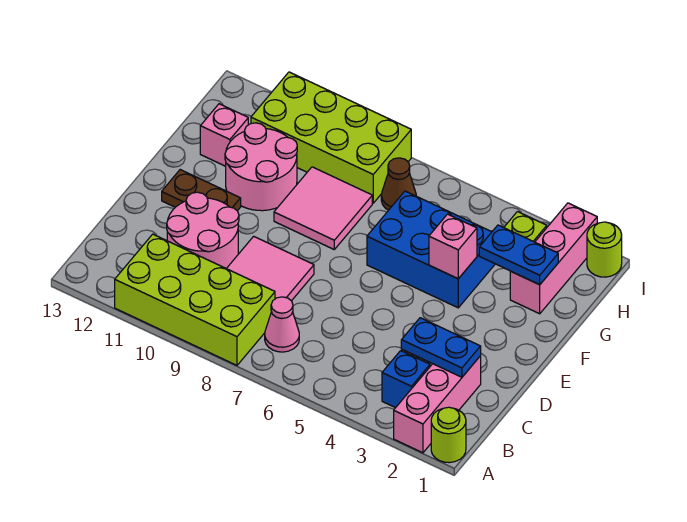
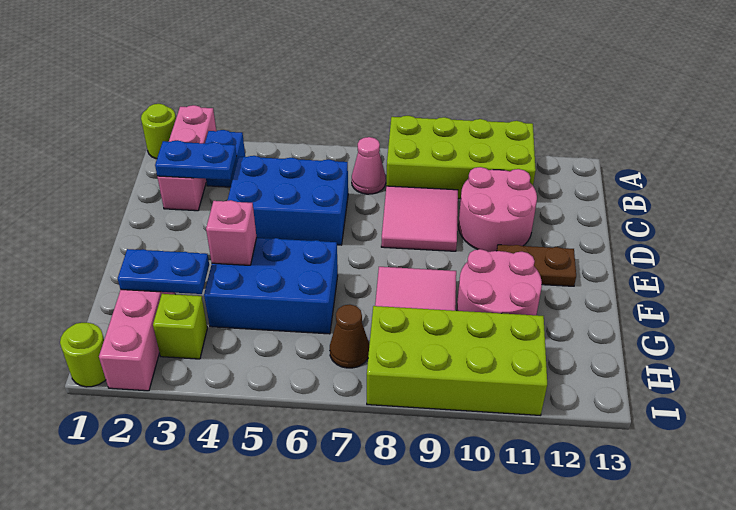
none -> blue 2x3 brick [227,156,348,245]
pink 1x1 brick [200,104,248,166] -> none

